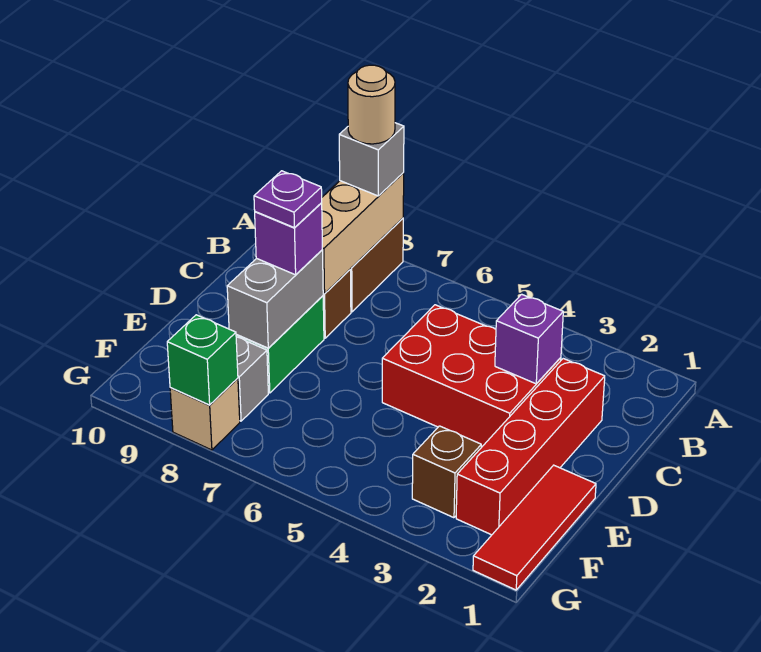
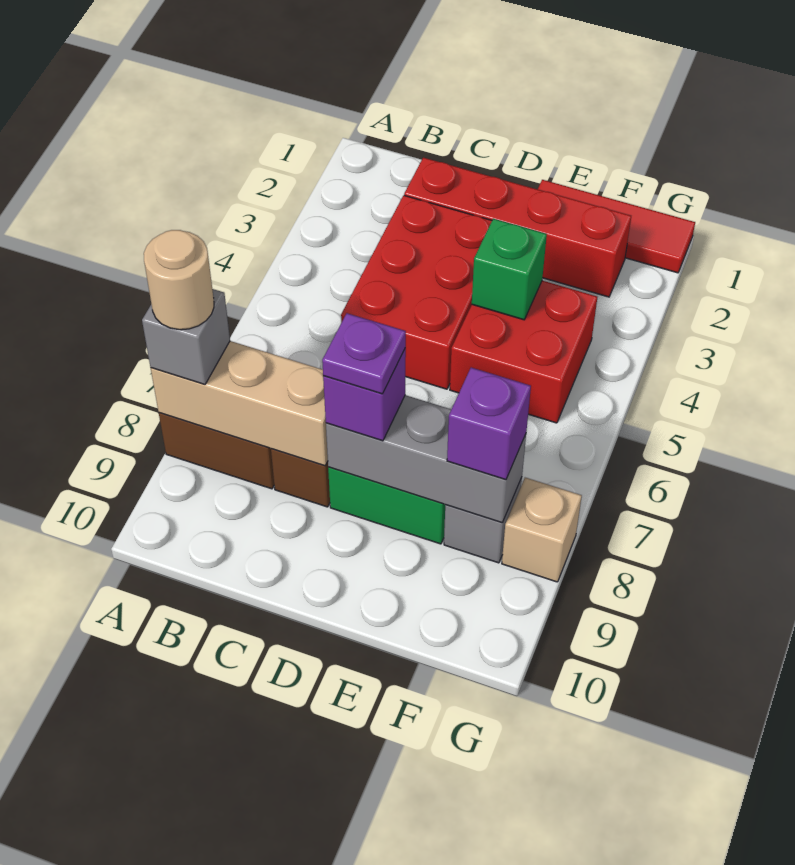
purple 1x1 brick [495,294,563,384] -> purple 1x1 brick moved to [447,368,531,480]
grey 1x2 brick [227,250,323,348] -> grey 1x3 brick [326,395,526,523]
none -> red 2x2 brick [450,281,597,423]
brown 1x1 brick [412,426,481,518] -> none
green 1x1 brick [167,315,238,405] -> green 1x1 brick moved to [472,219,547,320]

